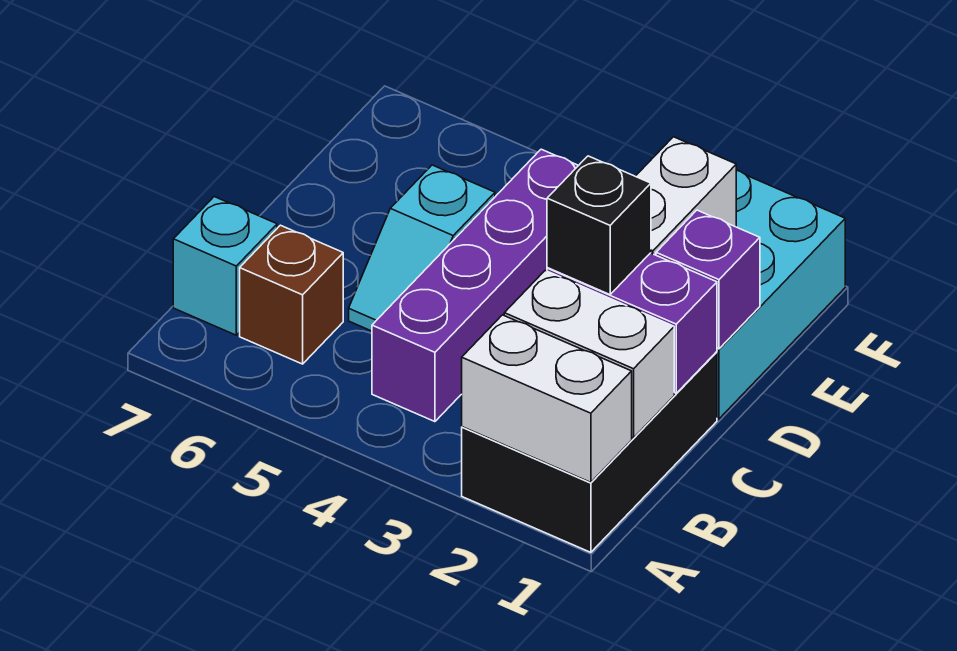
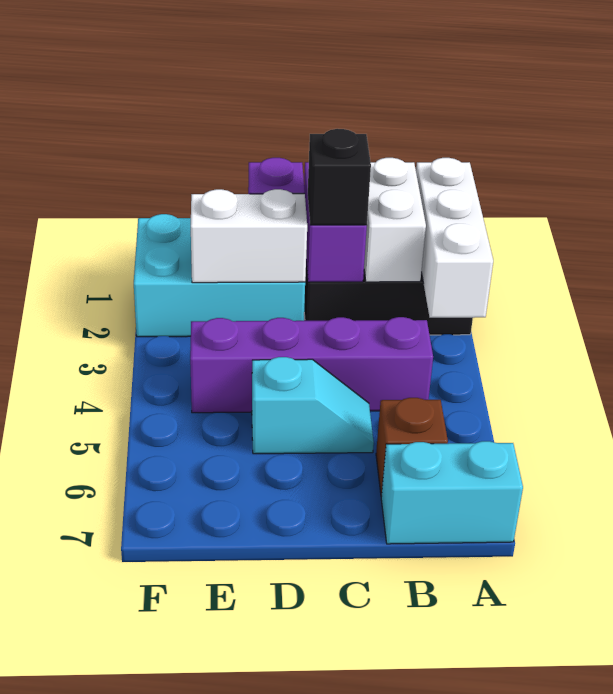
white 1x2 brick [462,315,632,482] -> white 1x3 brick [416,158,493,318]
cyan 1x1 brick [173,197,277,335] -> cyan 1x2 brick [381,441,523,544]

